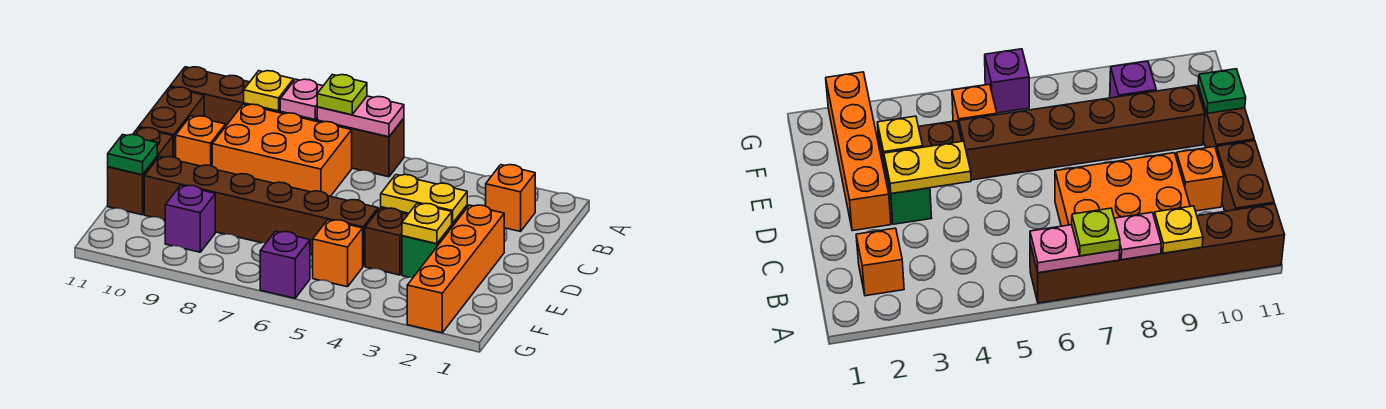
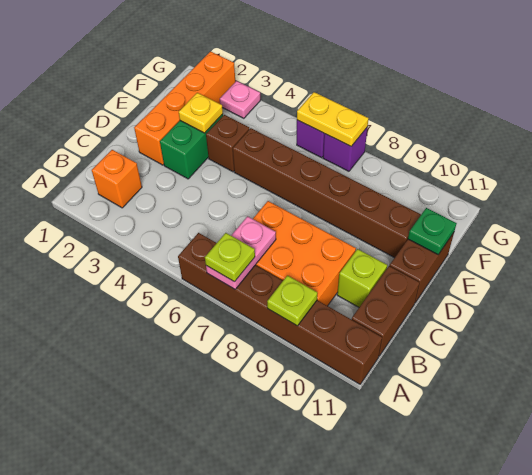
pink 1x2 plate [317,96,404,137] -> pink 1x2 plate turned to [206,216,276,289]
pink 1x1 plate [280,79,323,120] -> pink 1x1 plate moved to [220,81,260,118]
yellow 1x1 plate [244,71,294,111] -> lime 1x1 plate [267,276,317,326]
orange 1x1 brick [176,116,226,166] -> lime 1x1 brick [337,249,387,307]
yellow 1x2 plate [381,175,467,223] -> yellow 1x2 plate moved to [297,92,368,146]
orange 1x1 brick [313,220,363,287] -> none
purple 1x1 brick [165,185,215,252] -> purple 1x1 brick moved to [323,128,367,171]

